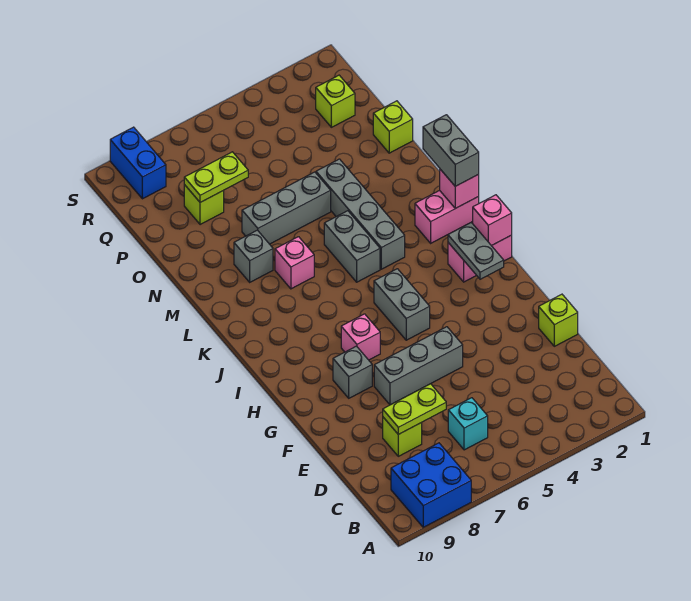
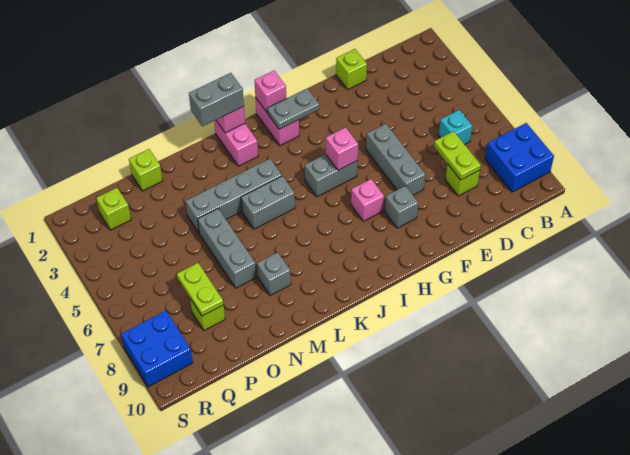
pink 1x1 brick [275,237,314,289] -> pink 1x1 brick moved to [326,127,358,170]
blue 1x2 brick [110,127,166,199] -> blue 2x2 brick [121,311,193,387]

